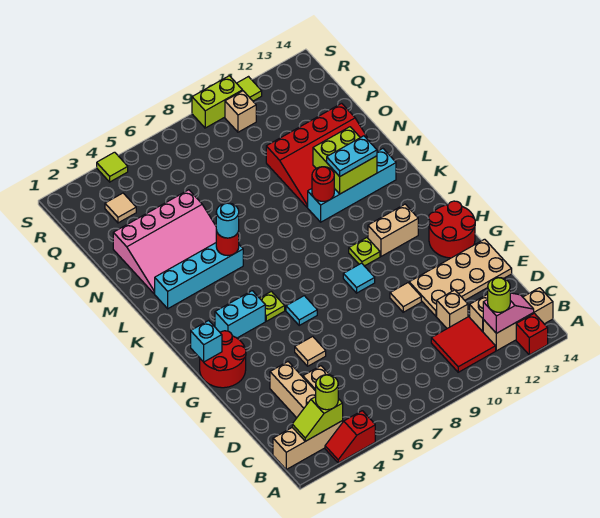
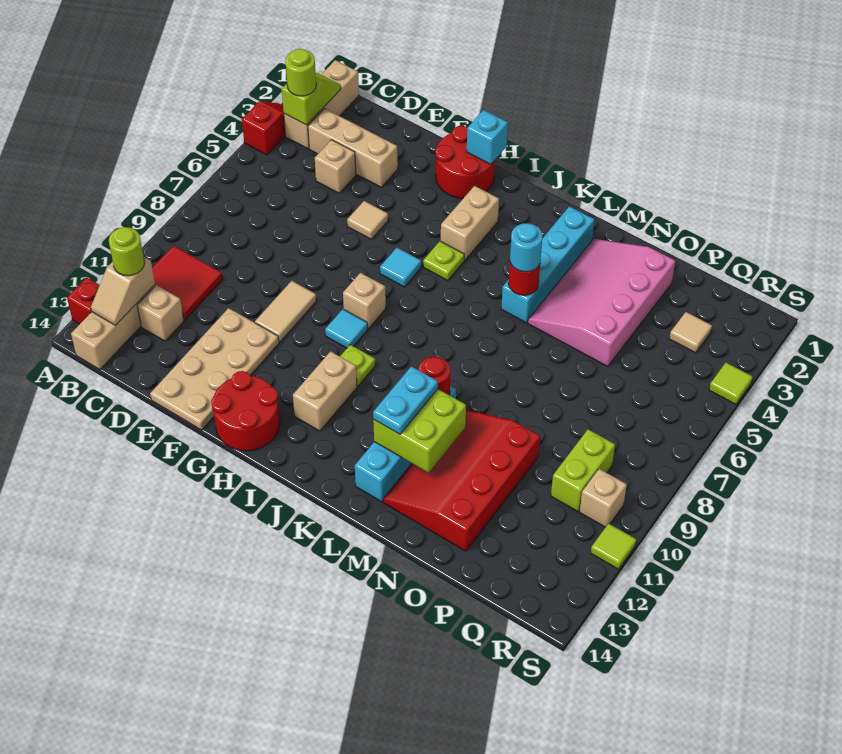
pink 1x2 slope [483,293,534,333] -> tan 1x2 slope [91,257,155,325]
tan 1x1 brick [437,290,468,328] -> tan 1x1 brick moved to [343,273,386,329]
tan 1x1 tile [390,283,421,312] -> tan 1x2 tile [255,281,316,342]
cyan 1x2 brick [215,291,265,338] -> tan 1x2 brick [441,186,499,260]
lime 1x2 brick [192,76,243,128] -> lime 1x2 brick moved to [551,429,615,511]

